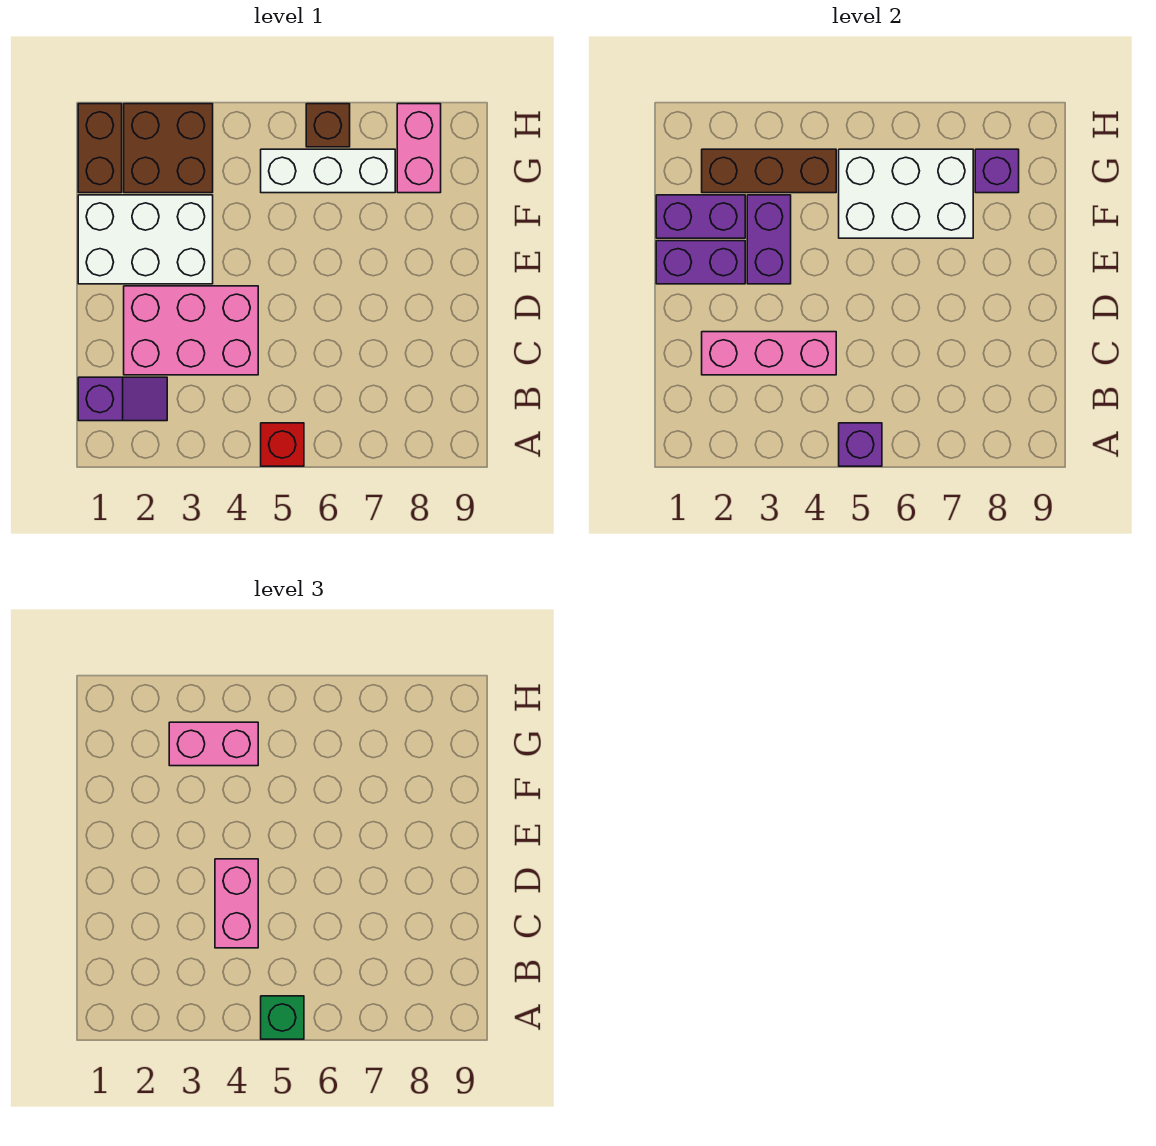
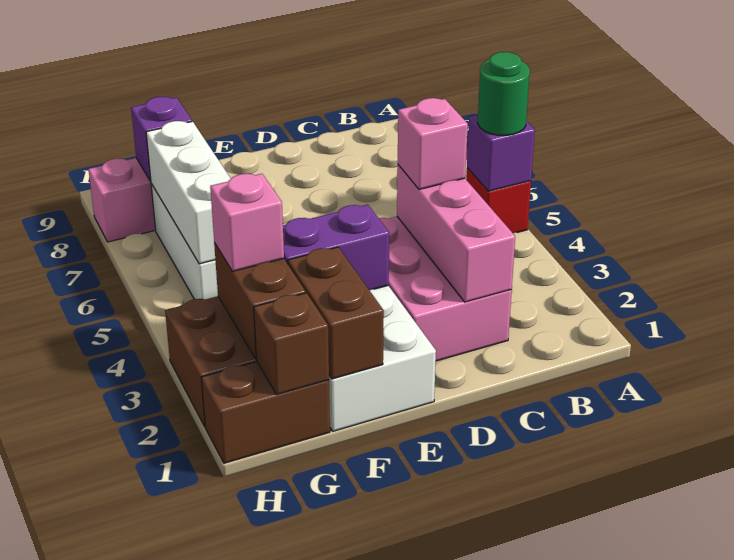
green 1x1 brick [261,996,304,1039] -> green 1x1 round brick [478,52,530,136]
purple 1x2 slope [78,377,167,421] -> none
pink 1x2 brick [215,859,258,948] -> pink 1x1 brick [398,98,468,189]
purple 1x2 brick [656,241,745,284] -> none
purple 1x2 brick [656,195,745,238] -> brown 1x2 brick [288,247,384,379]
white 2x3 brick [839,149,973,238] -> white 1x3 brick [146,121,231,264]
brown 1x3 brick [702,149,836,193] -> brown 1x2 brick [214,243,306,359]
pink 1x2 brick [169,722,258,766] -> pink 1x1 brick [210,174,284,271]
brown 1x1 brick [306,104,350,147] -> brown 1x1 brick moved to [254,293,329,394]

